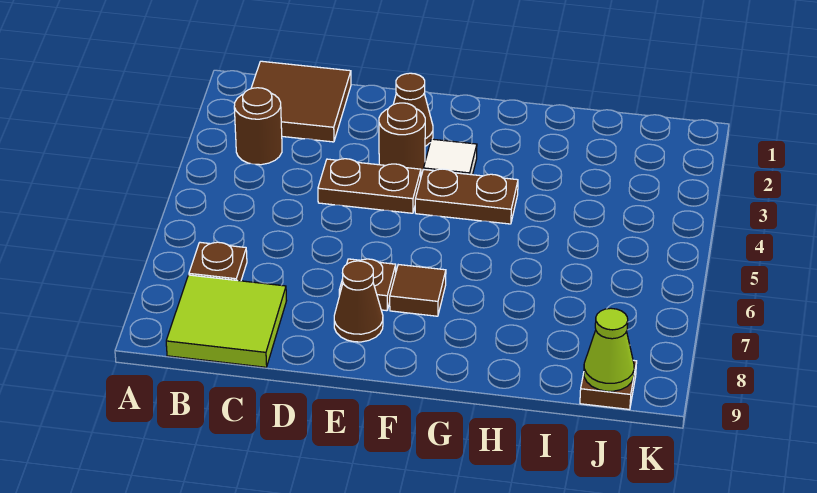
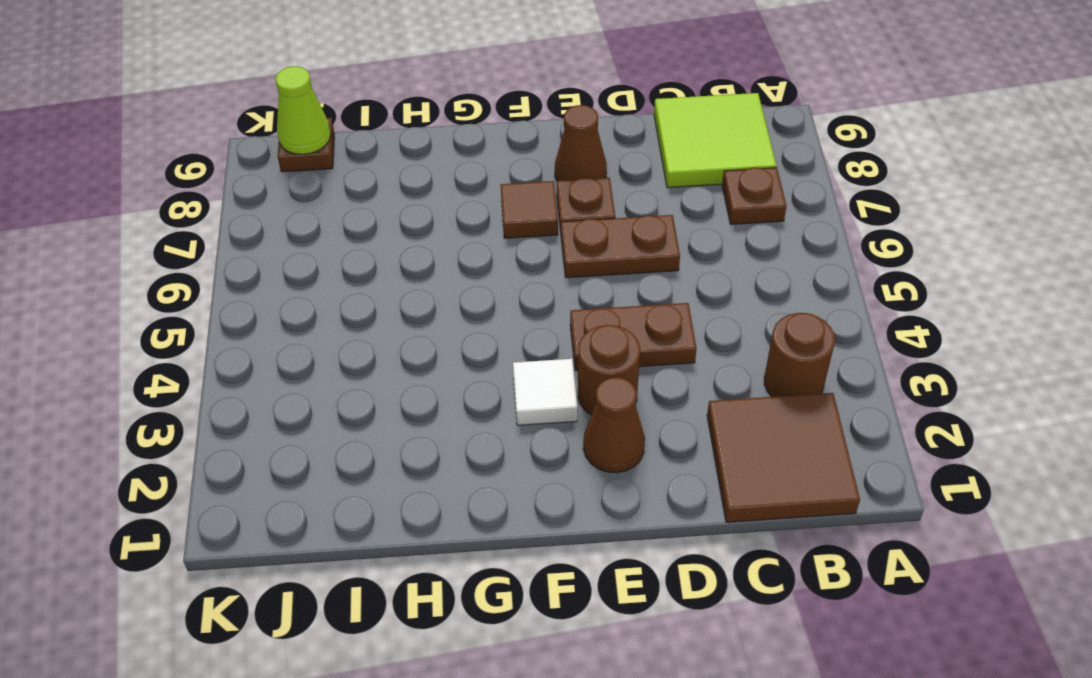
brown 1x2 plate [415,169,518,224] -> brown 1x2 plate moved to [561,215,680,278]

